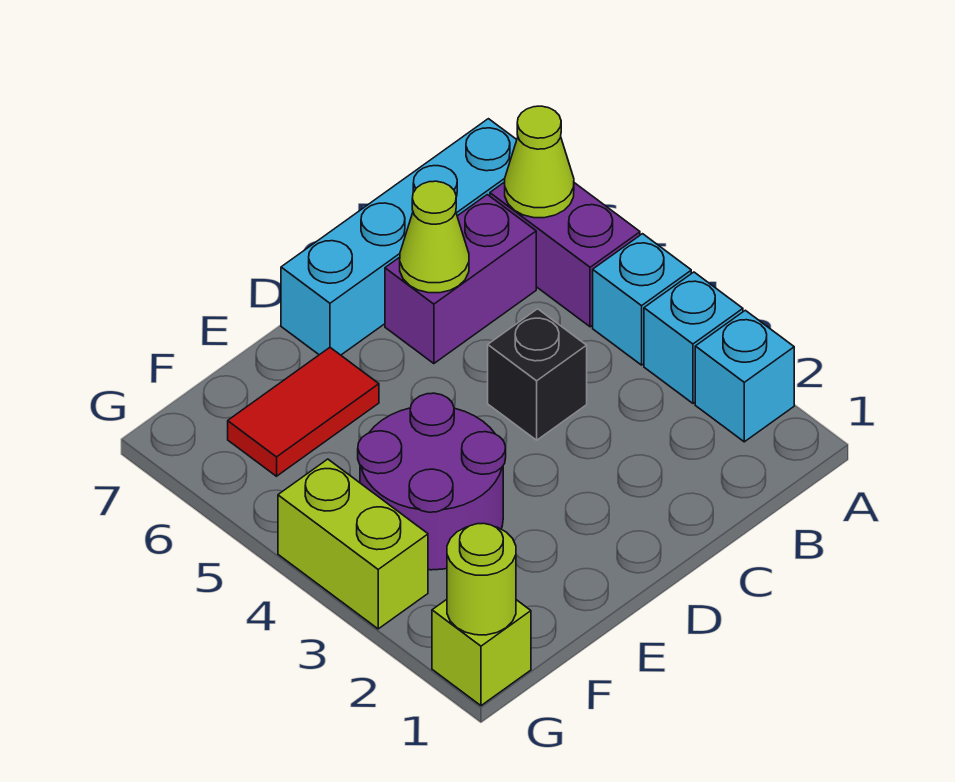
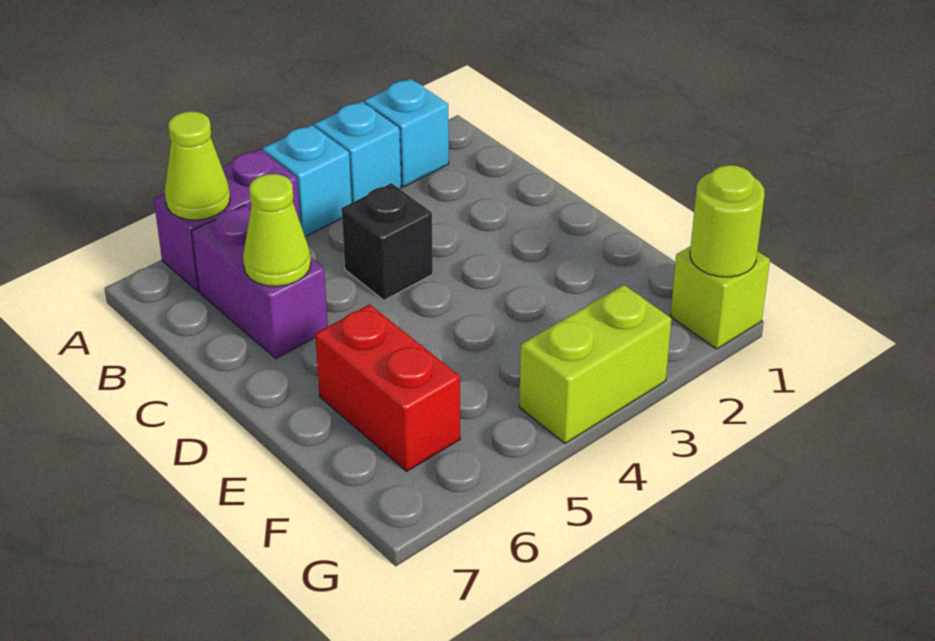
cyan 1x4 brick [281,119,517,355] -> none
purple 2x2 round brick [358,393,506,570] -> none
red 1x2 tile [228,348,379,476] -> red 1x2 brick [315,304,460,471]

